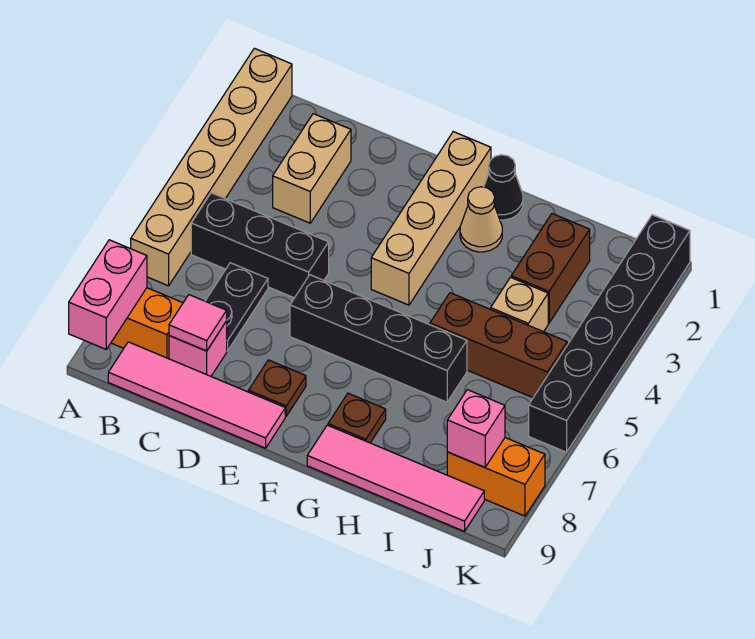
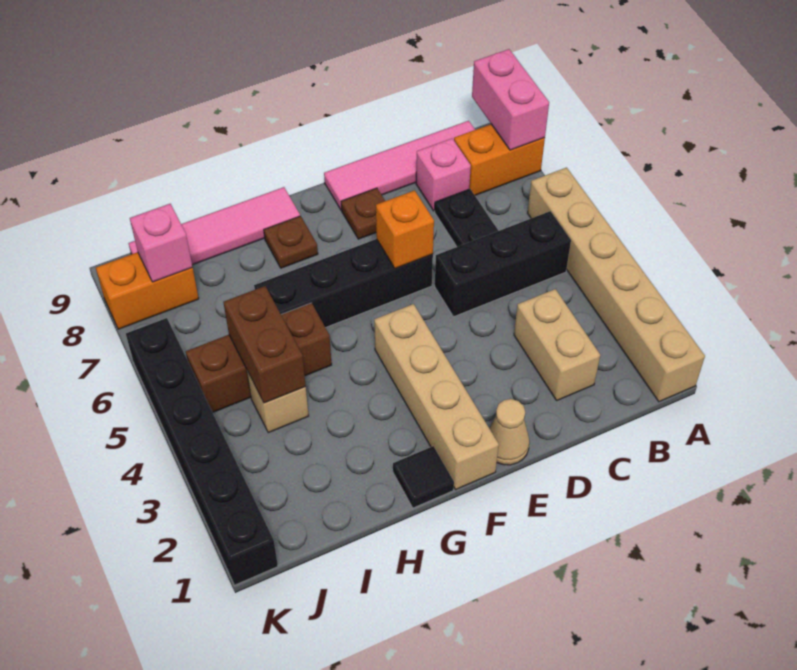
pink 1x1 tile [169,295,227,351] -> none
none -> orange 1x1 brick [376,190,434,268]
black 1x1 cone [484,155,523,220] -> black 1x1 tile [393,446,454,508]
tan 1x1 cone [460,187,502,252] -> tan 1x1 cone moved to [489,399,529,465]
brown 1x2 brick [511,214,590,323] -> brown 1x2 brick moved to [224,286,306,403]

